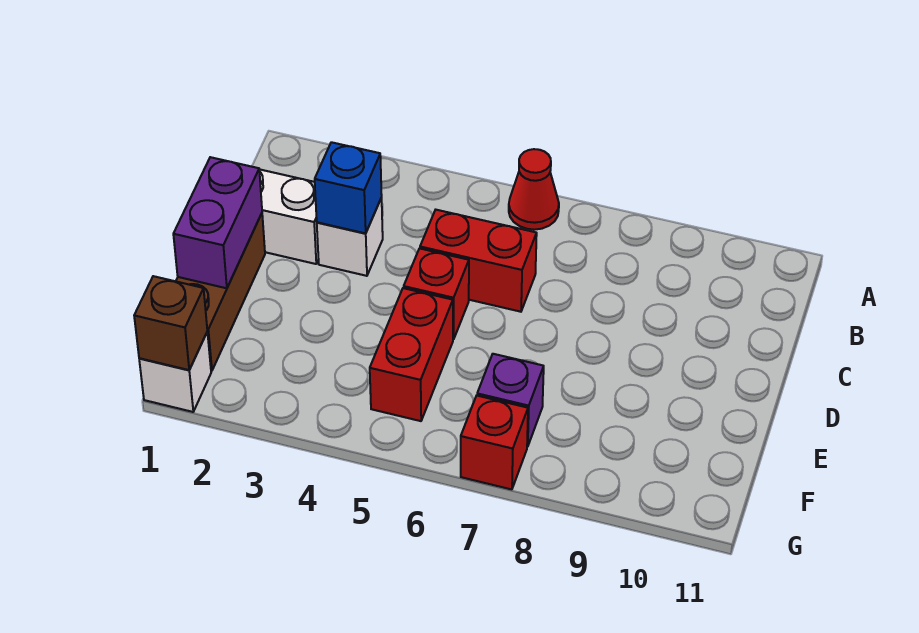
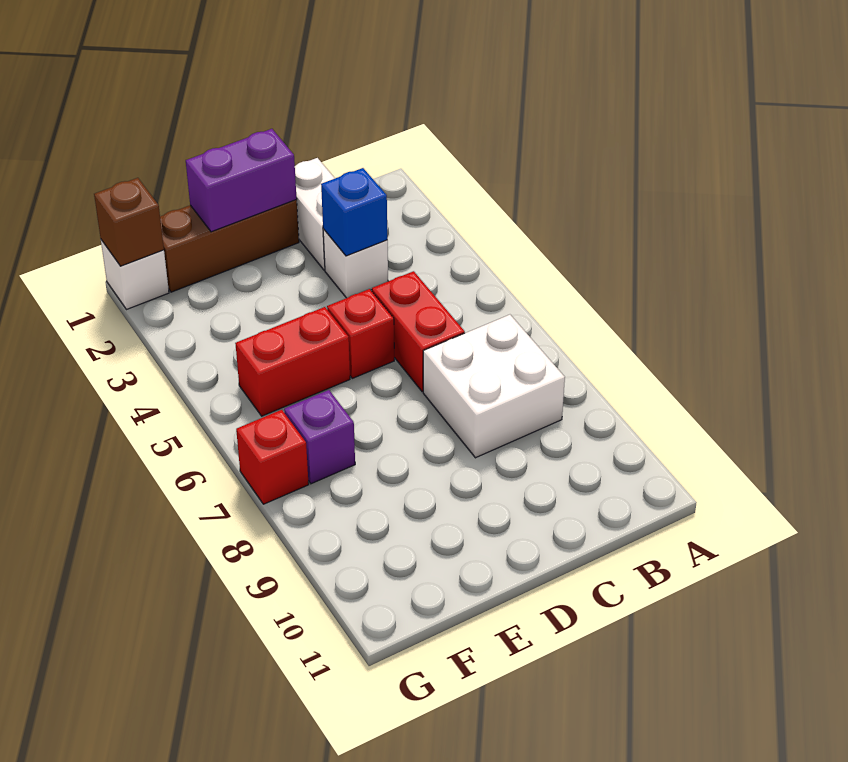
red 1x1 cone [509,149,559,230] -> none
none -> white 2x2 brick [423,315,565,458]

